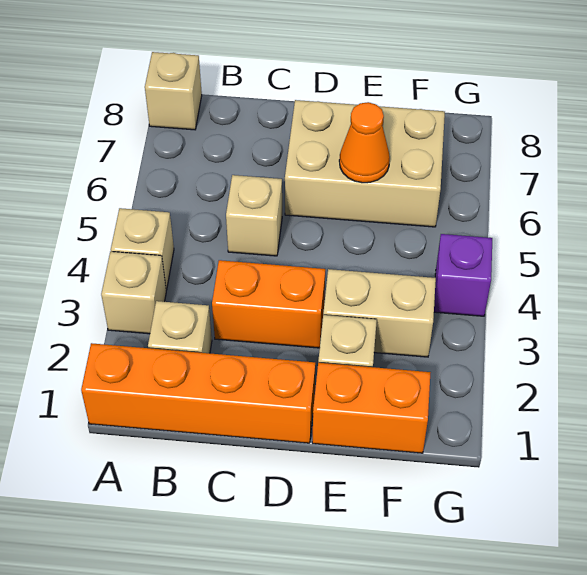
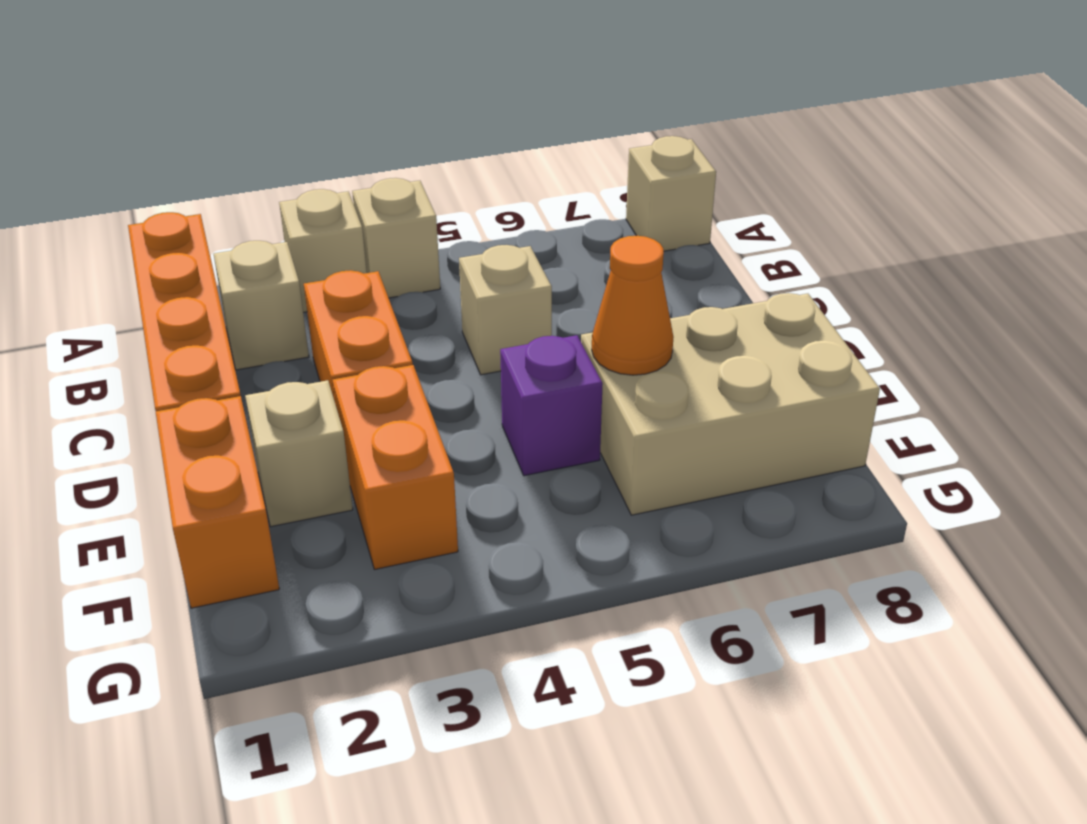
tan 2x3 brick [285,100,445,227] -> tan 2x3 brick turned to [581,293,880,515]
tan 1x2 brick [323,269,436,357] -> orange 1x2 brick [333,365,458,569]
purple 1x1 brick [434,234,492,316] -> purple 1x1 brick moved to [500,335,603,476]

